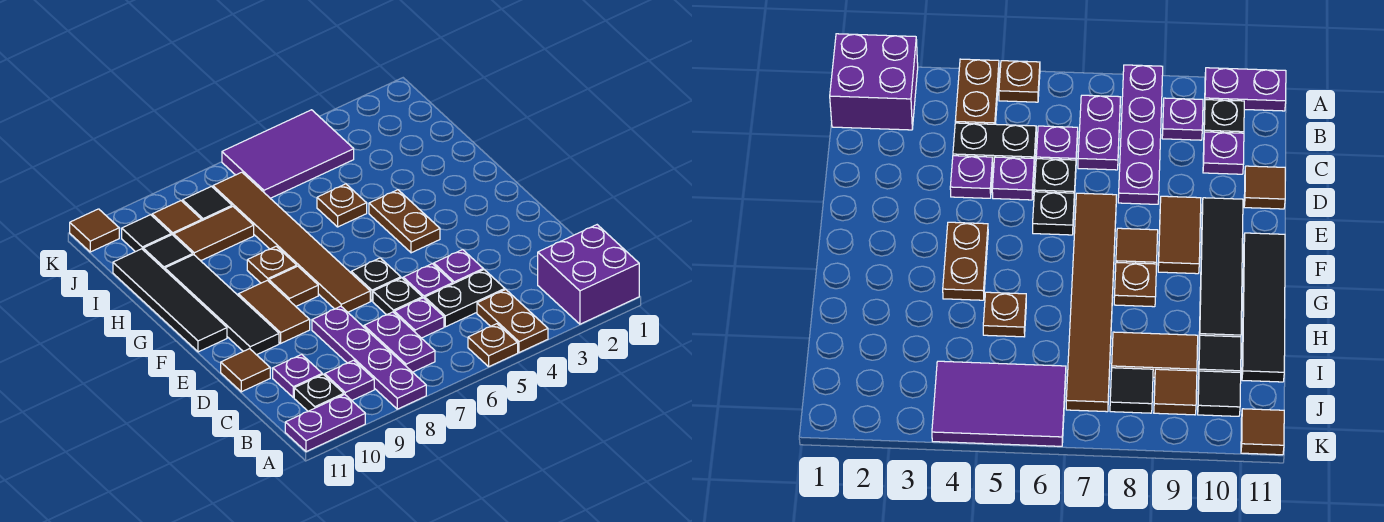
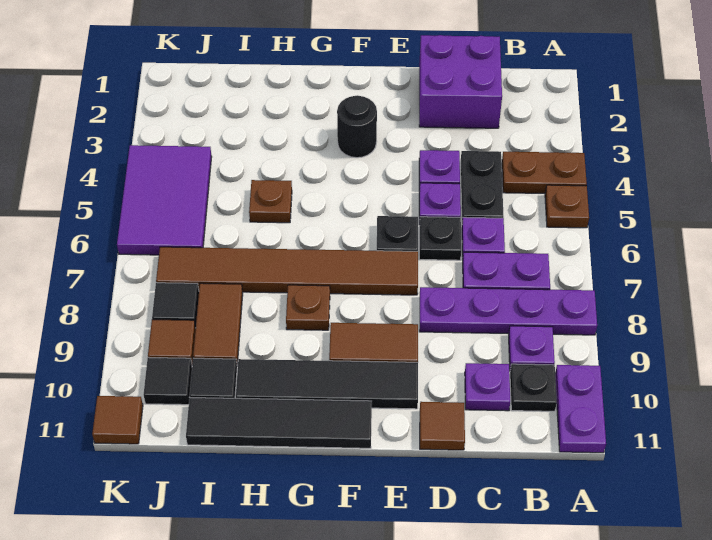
purple 2x2 brick [538,225,639,324] -> purple 2x2 brick moved to [419,35,502,128]
none -> black 1x1 round brick [337,95,377,158]
brown 1x2 plate [369,190,440,253] -> none
brown 1x1 tile [269,266,318,306] -> none

